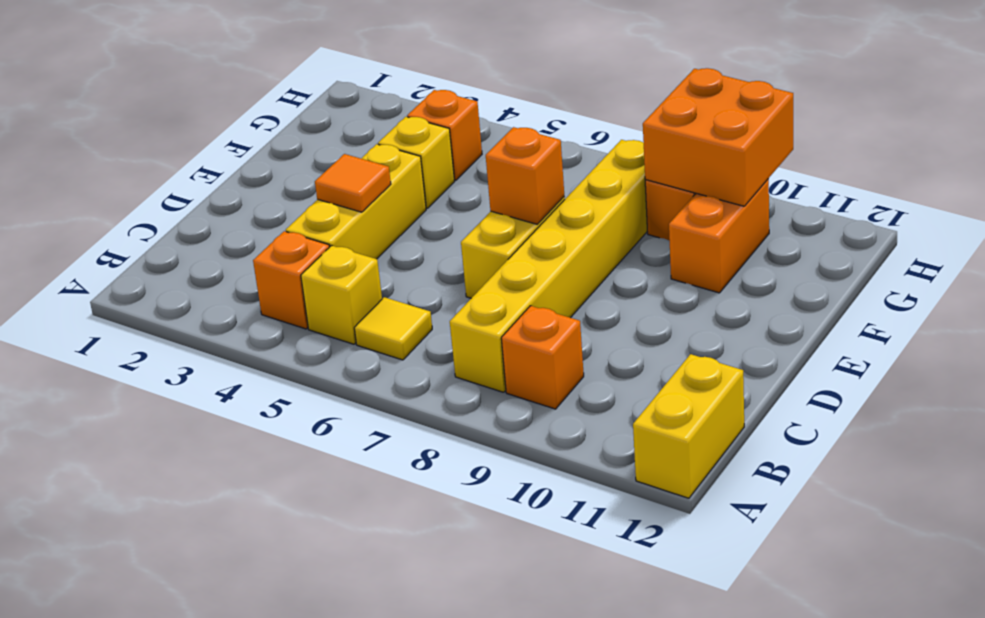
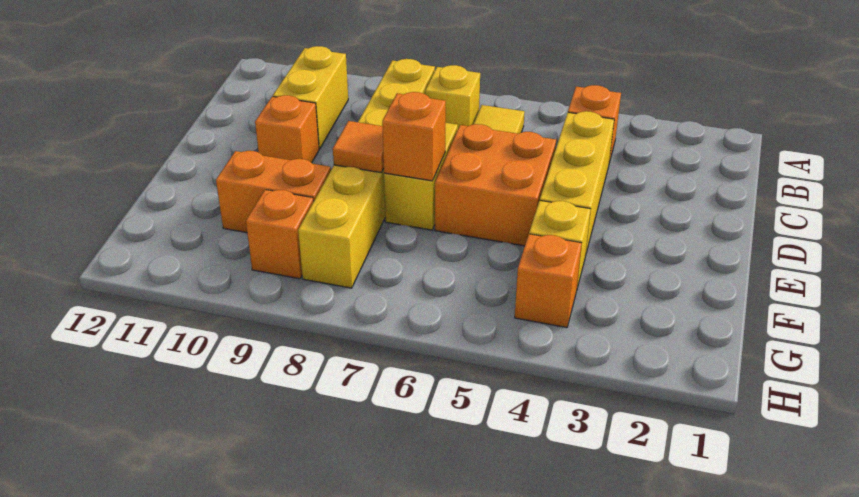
yellow 1x2 brick [633,354,744,498] -> yellow 1x2 brick moved to [273,46,348,149]
yellow 1x1 brick [301,246,382,344] -> yellow 1x1 brick moved to [425,65,480,128]
orange 1x1 brick [501,306,584,409] -> orange 1x1 brick moved to [255,95,319,163]
orange 1x1 tile [315,154,391,212] -> orange 1x1 tile moved to [333,121,384,173]
orange 1x2 brick [669,179,769,293] -> orange 1x2 brick turned to [216,151,331,233]
orange 2x2 brick [643,68,793,206] -> orange 2x2 brick moved to [435,124,556,246]

